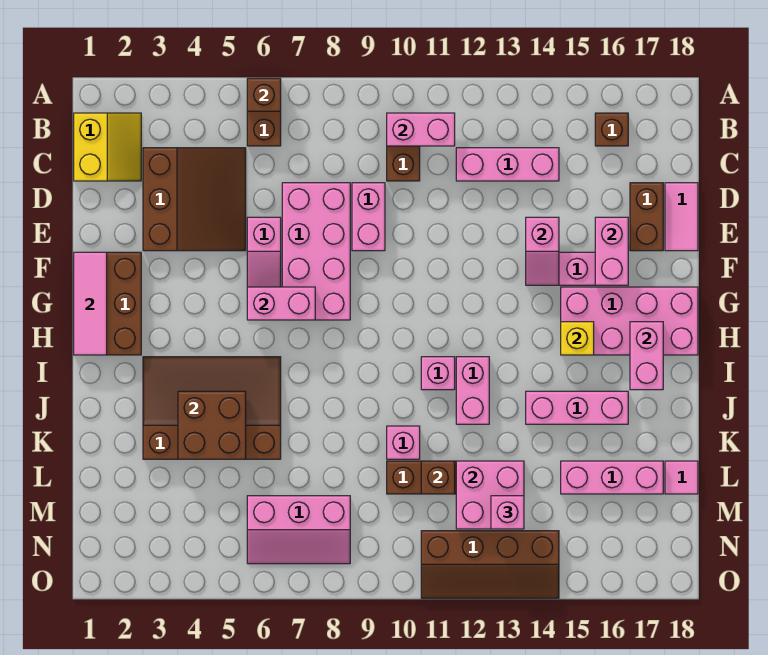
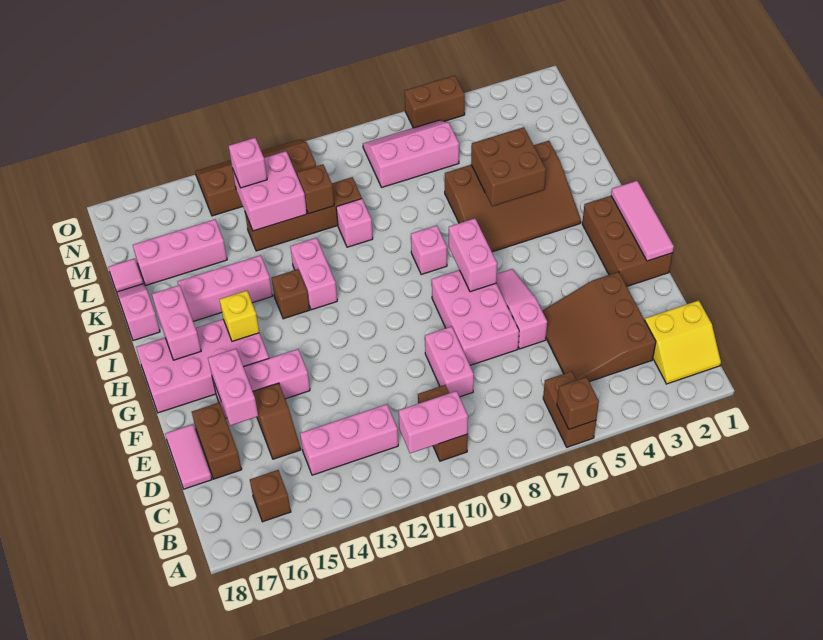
yellow 2x2 slope [74,113,141,181] -> yellow 2x2 slope turned to [645,300,721,384]
pink 2x4 brick [282,183,350,320] -> pink 2x3 brick [432,270,519,365]
none -> brown 1x2 slope [253,383,301,459]
pink 1x2 slope [526,217,559,285] -> pink 1x2 slope moved to [117,284,160,341]
pink 1x2 brick [247,287,315,320] -> pink 1x2 brick turned to [449,218,497,292]
pink 1x1 brick [421,357,455,390] -> pink 1x1 brick moved to [411,225,447,275]
none -> brown 1x1 brick [272,269,310,319]
none -> brown 1x2 brick [405,75,465,128]

